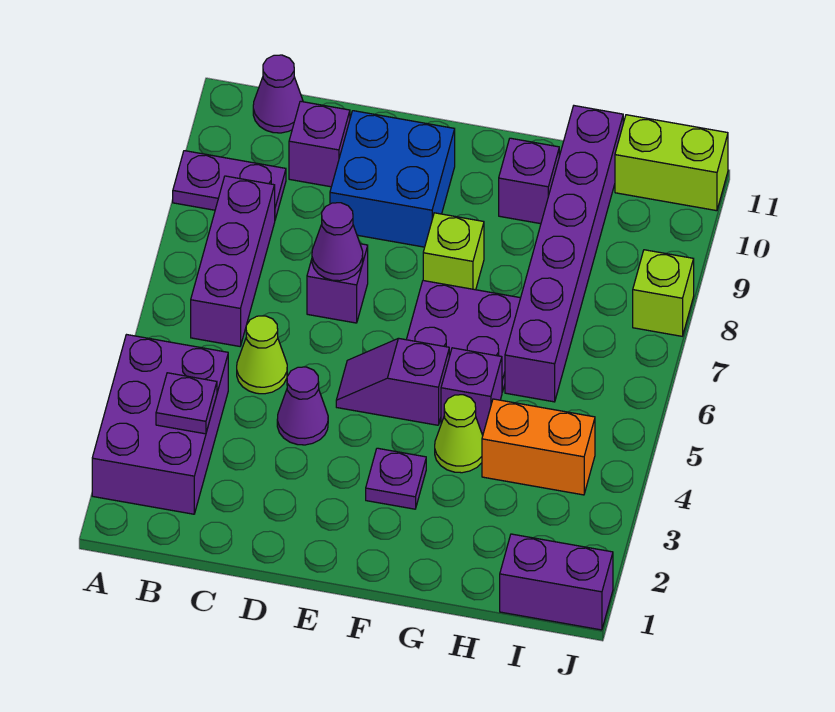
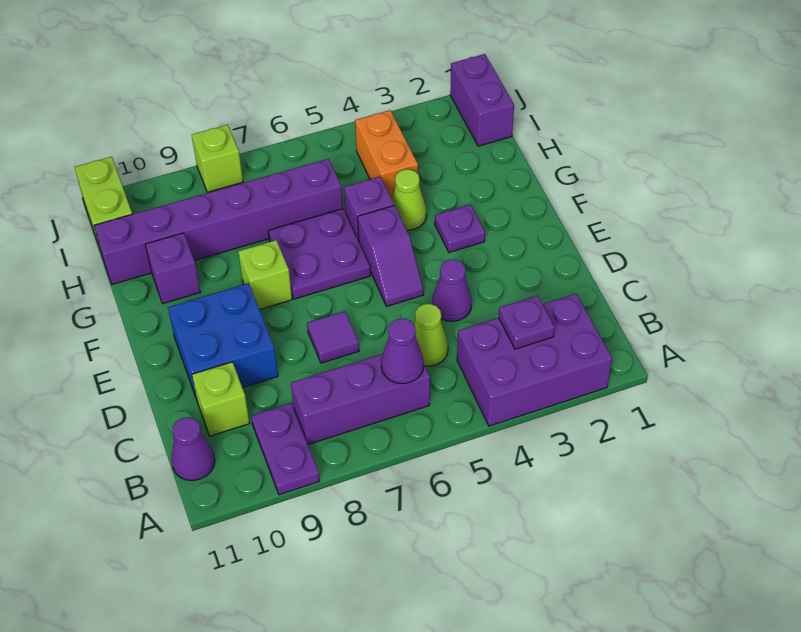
purple 1x1 brick [289,101,350,187] -> lime 1x1 brick [192,362,250,436]
purple 1x1 brick [307,244,368,323] -> purple 1x1 tile [307,311,359,363]
purple 1x1 cone [312,203,363,281] -> purple 1x1 cone moved to [381,318,424,384]

